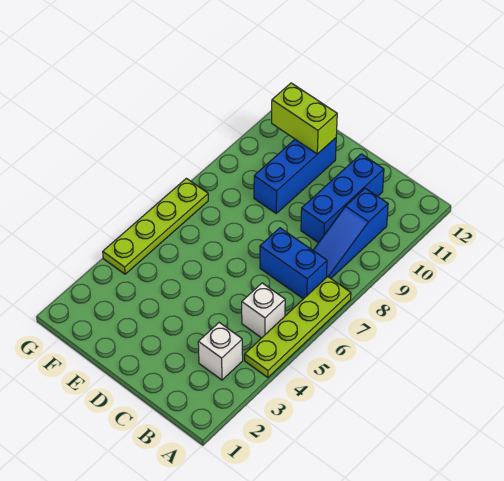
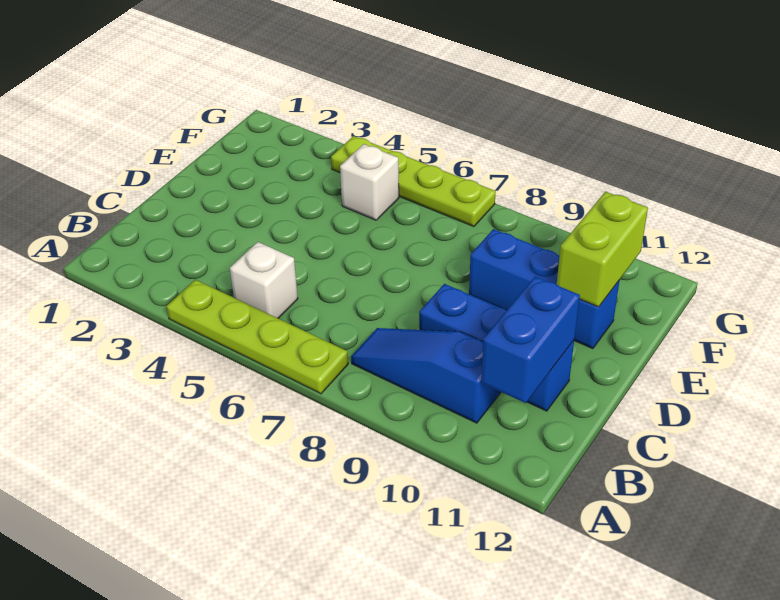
white 1x1 brick [198,322,243,380] -> white 1x1 brick moved to [340,144,399,220]
blue 1x2 brick [260,228,327,299] -> blue 1x2 brick moved to [481,277,580,403]

